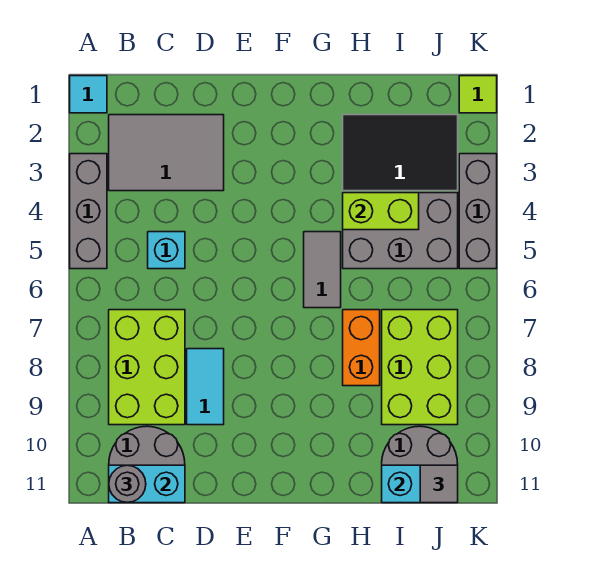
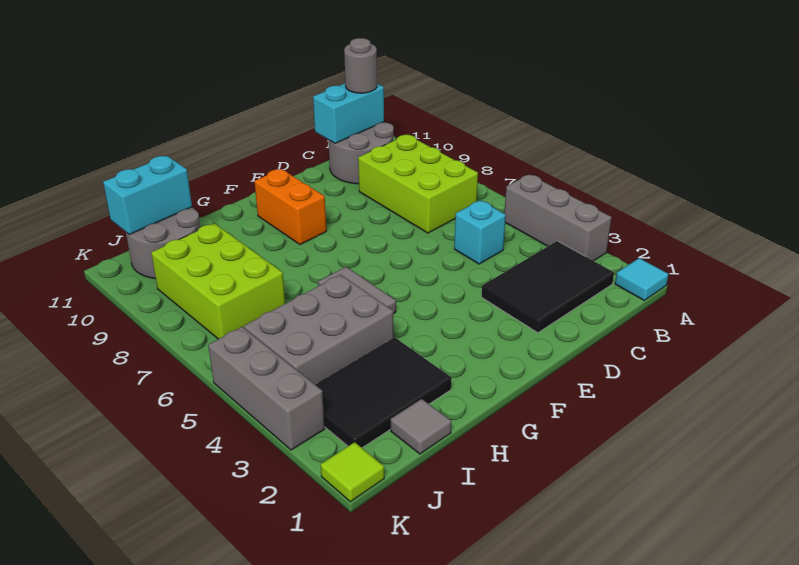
grey 2x3 tile [109,115,224,191] -> black 2x3 tile [481,241,614,333]
cyan 1x2 tile [187,349,224,425] -> none
lime 1x2 brick [343,193,419,230] -> none
orange 1x2 brick [343,310,380,386] -> orange 1x2 brick moved to [254,169,326,245]
grey 1x1 tile [420,465,458,503] -> grey 1x1 tile moved to [391,399,451,454]

